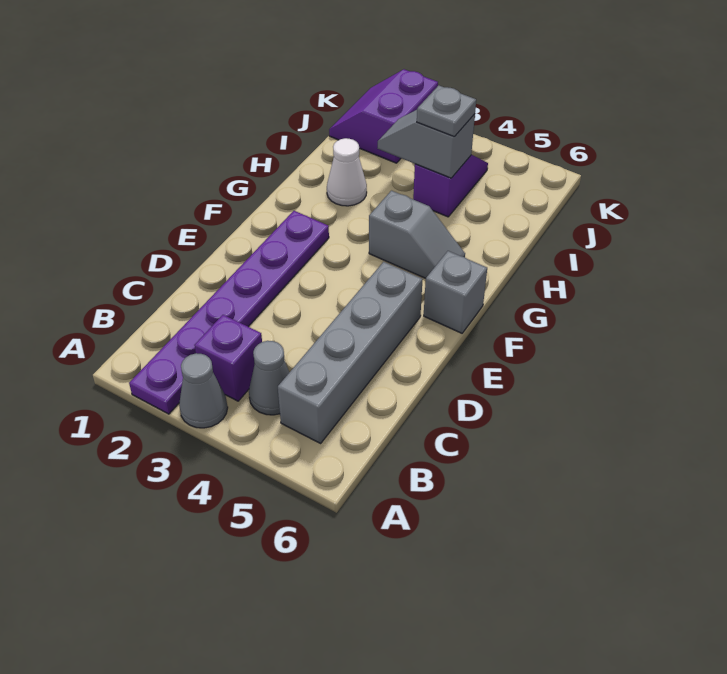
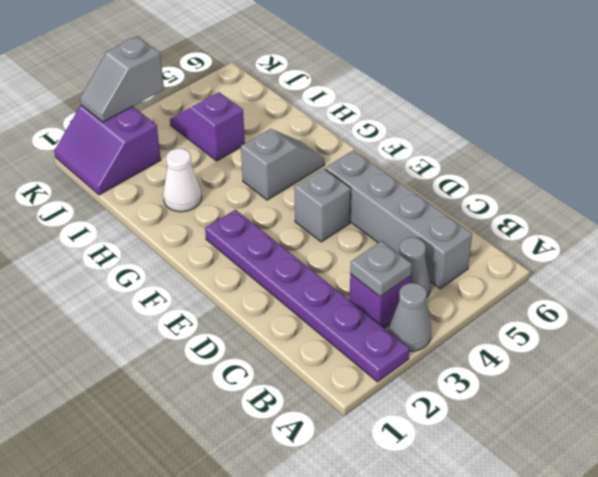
grey 1x1 brick [424,251,487,333] -> grey 1x1 brick moved to [294,168,351,242]
grey 1x2 slope [377,110,475,178] -> grey 1x2 slope moved to [80,36,164,122]
grey 1x1 plate [417,85,476,136] -> grey 1x1 plate moved to [350,241,412,296]

